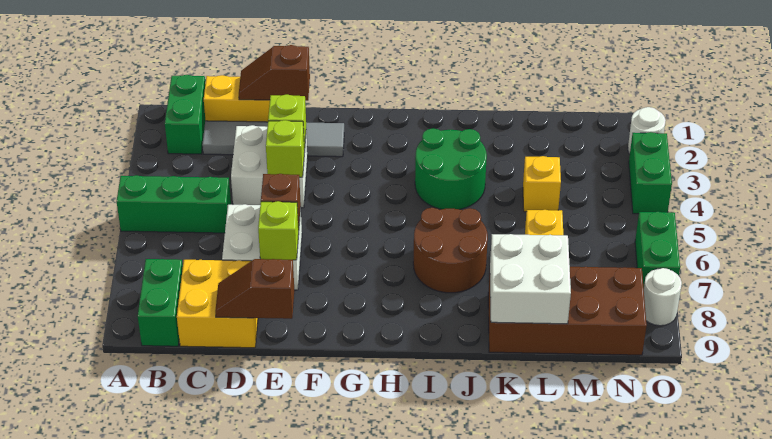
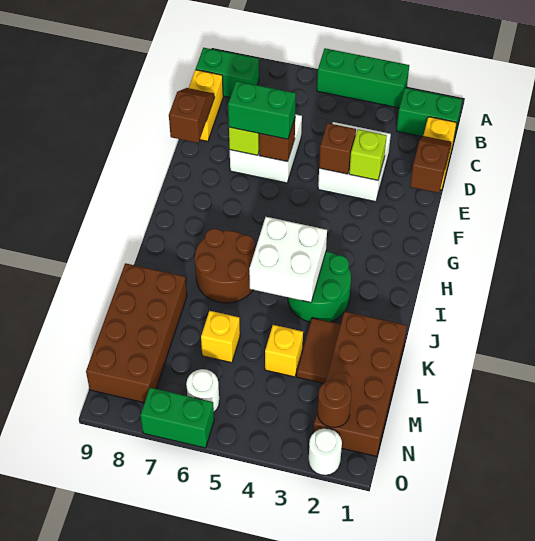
green 1x3 brick [117,175,231,233] -> green 1x3 brick turned to [317,48,409,108]
grey 1x4 tile [202,121,344,157] -> none
yellow 2x2 brick [177,260,258,348] -> yellow 1x2 brick [189,70,223,141]
lime 1x1 brick [266,120,305,177] -> brown 1x1 brick [319,123,356,174]
none -> brown 2x4 brick [314,312,407,456]
none -> brown 1x2 tile [297,318,341,383]
white 2x2 brick [490,234,571,324] -> white 2x2 brick moved to [249,217,327,302]
none -> brown 1x1 round brick [317,380,351,428]
green 1x2 brick [629,132,672,214] -> green 1x2 brick moved to [228,81,296,139]
white 1x1 round brick [644,268,682,326] -> white 1x1 round brick moved to [186,369,219,412]

